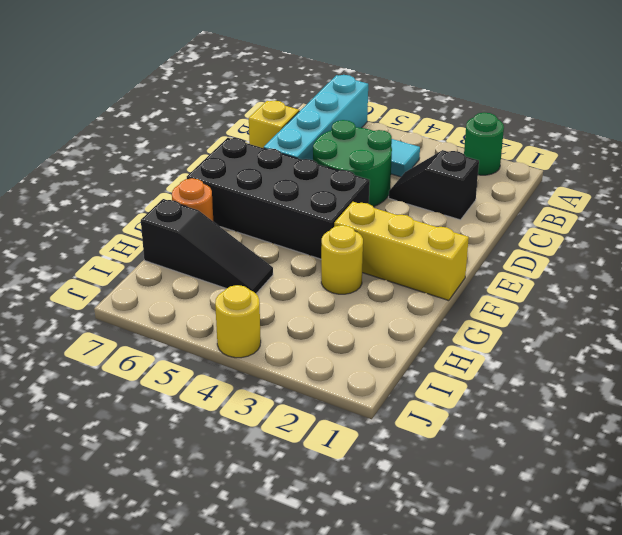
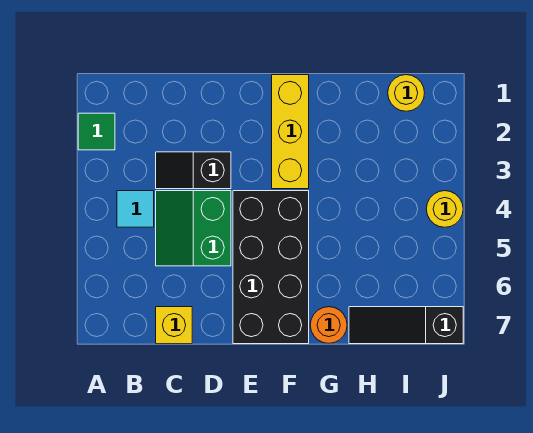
green 1x1 round brick [464,112,504,175] -> green 1x1 tile [78,113,115,150]
cyan 1x4 brick [264,75,368,160] -> none
black 1x2 slope [389,150,479,220] -> black 1x2 slope turned to [156,152,231,189]
green 2x2 round brick [313,120,392,207] -> green 2x2 slope [156,191,231,266]
yellow 1x1 round brick [321,225,363,294] -> yellow 1x1 round brick moved to [388,75,424,111]
black 1x3 slope [141,199,273,293] -> black 1x3 slope turned to [349,307,463,344]

